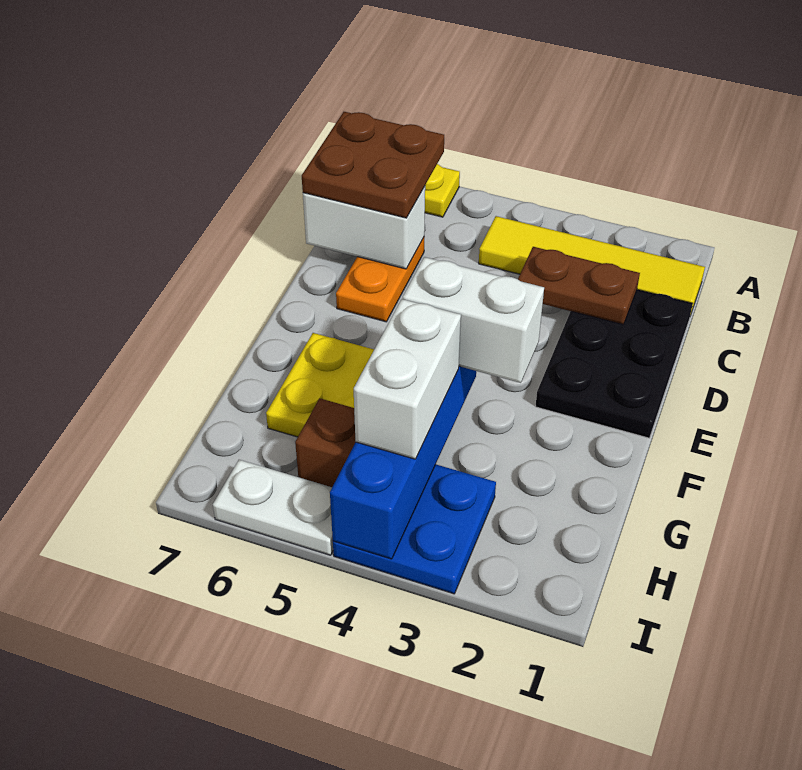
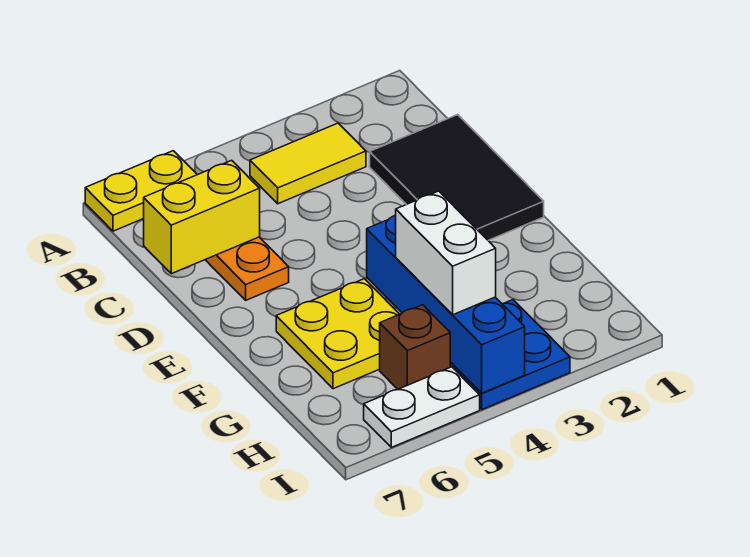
yellow 1x4 tile [479,216,705,313] -> yellow 1x2 tile [250,123,366,204]
brown 2x2 plate [302,112,444,218] -> none
black 2x3 plate [535,290,693,438] -> black 2x3 tile [370,115,544,240]
brown 1x2 plate [518,247,640,325] -> none
white 1x2 brick [303,187,425,269] -> yellow 1x2 brick [144,160,260,274]
white 1x2 brick [403,257,544,383] -> none

